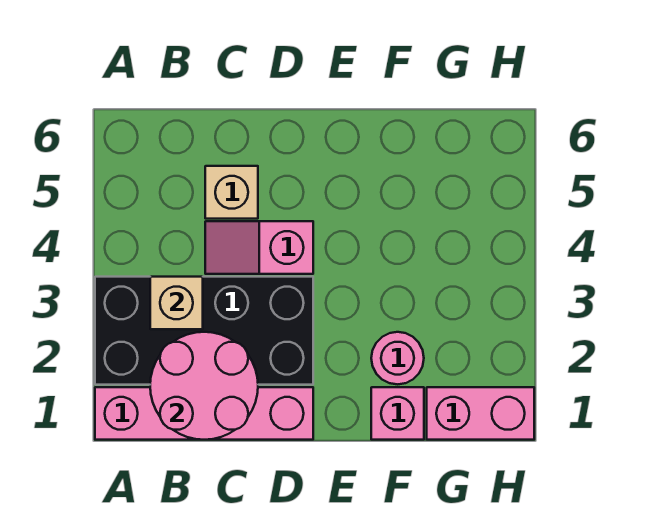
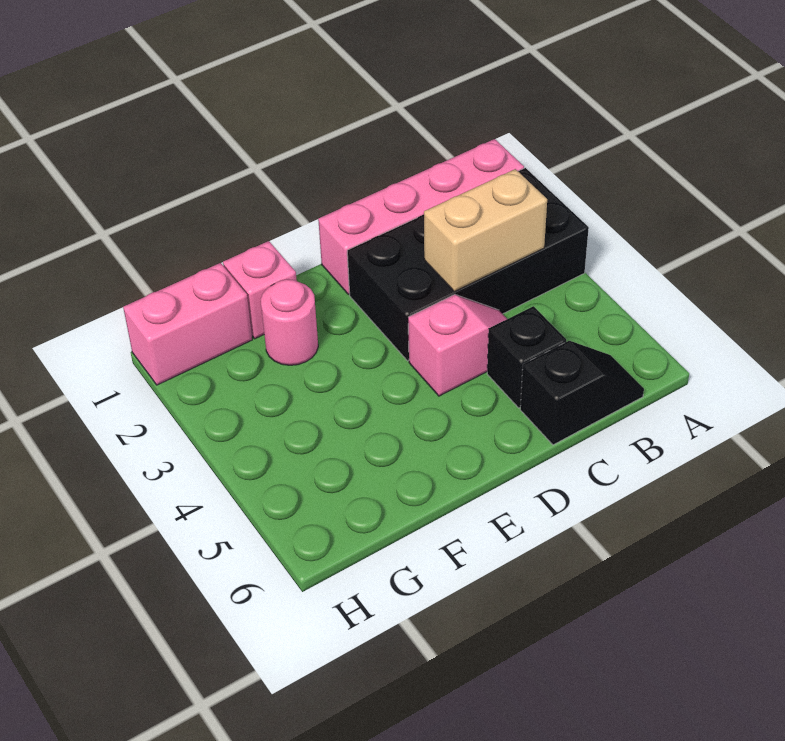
pink 2x2 round brick [150,332,258,440] -> none
tan 1x1 brick [150,277,203,329] -> tan 1x2 brick [424,169,547,291]
none -> black 1x2 slope [520,341,644,445]
tan 1x1 brick [205,166,258,219] -> black 1x1 brick [487,306,566,408]

